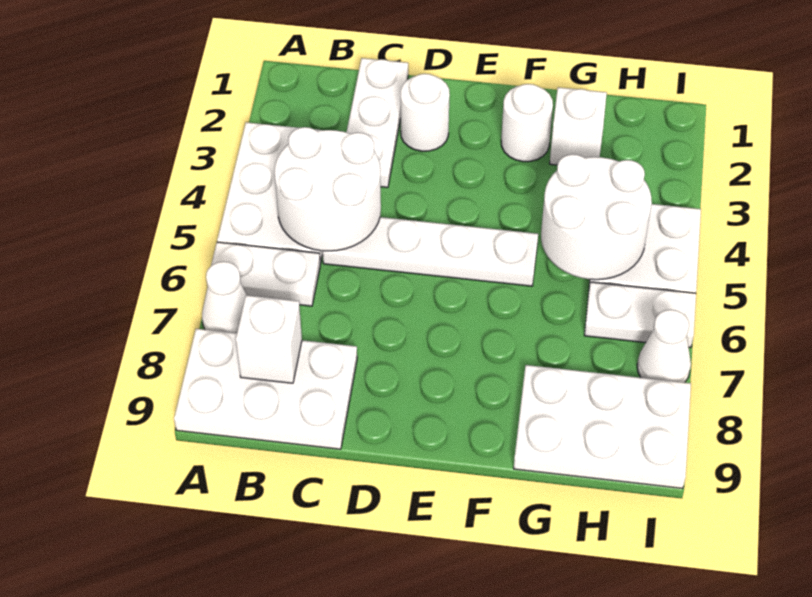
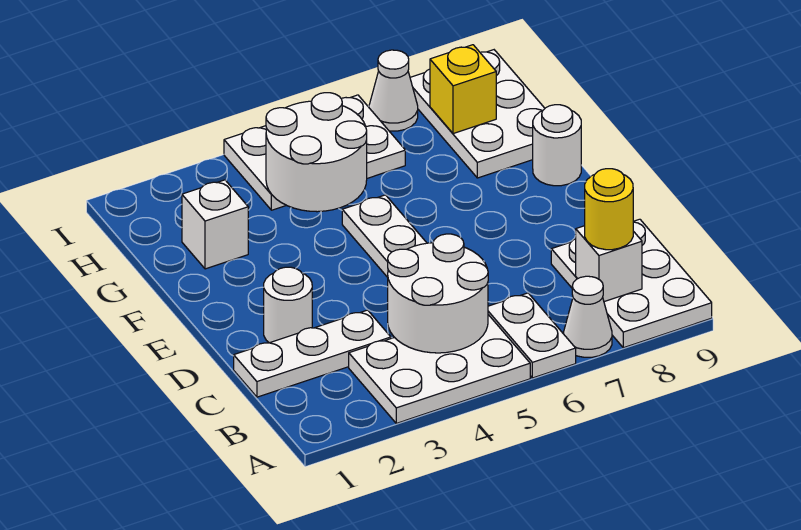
none -> yellow 1x1 round brick [585,169,633,250]
white 1x1 round brick [501,84,553,162] -> white 1x1 round brick moved to [533,105,581,186]
none -> yellow 1x1 brick [430,45,496,134]

